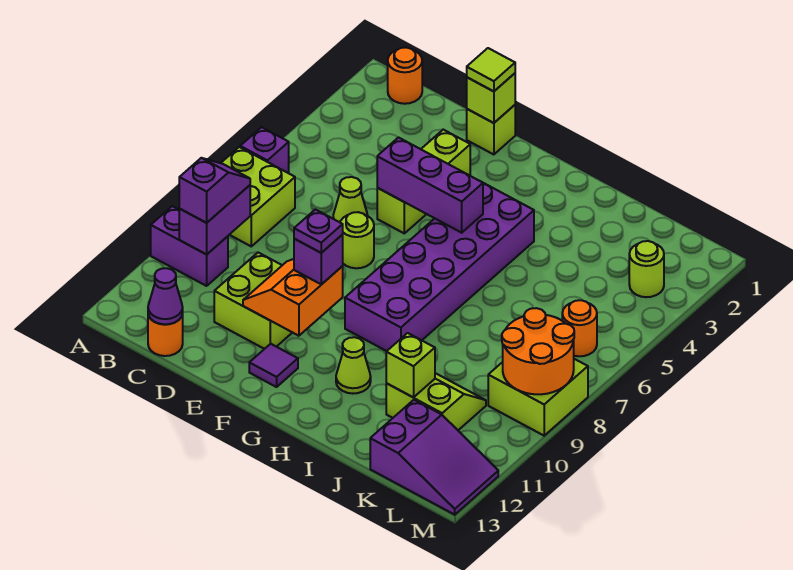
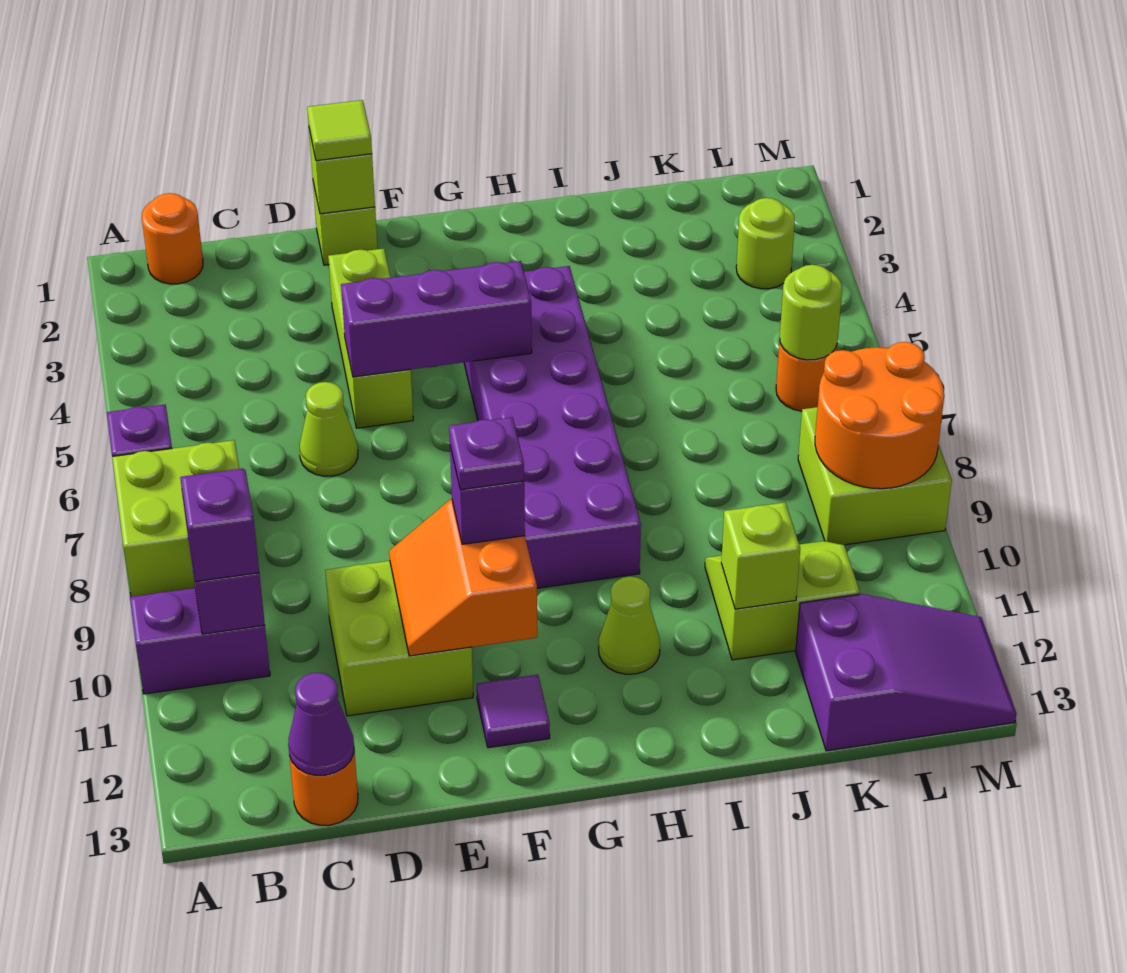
lime 1x1 round brick [340,212,374,268] -> lime 1x1 round brick moved to [780,265,842,360]

